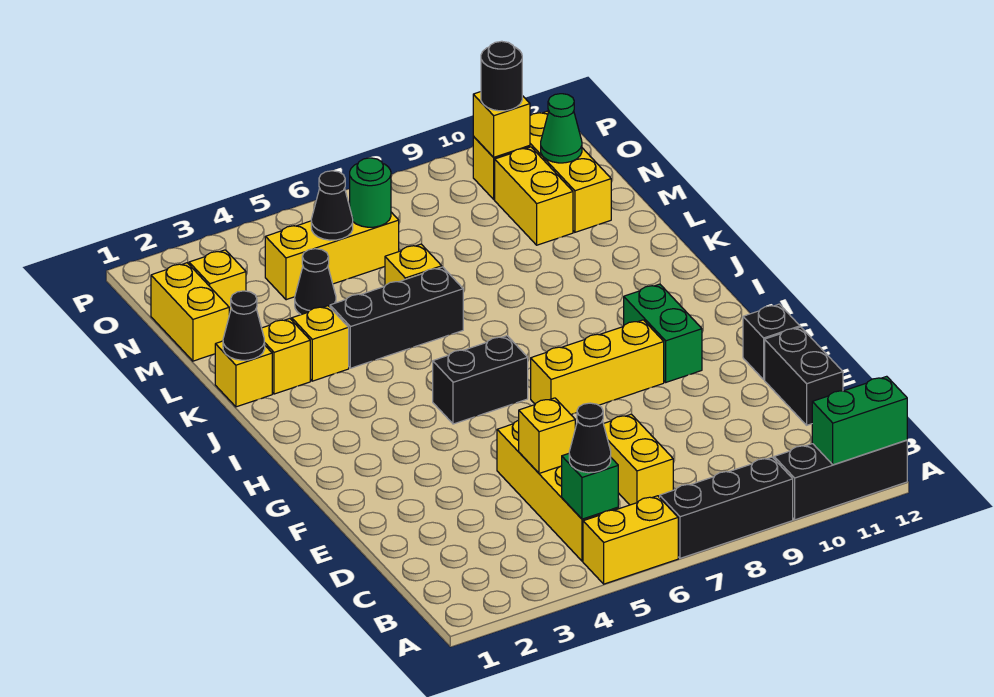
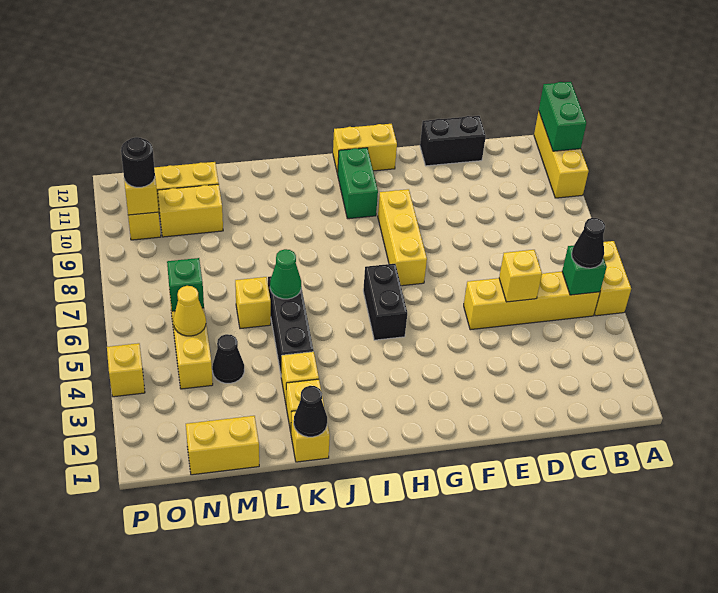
black 1x3 brick [660,457,793,558] -> none
black 1x3 brick [774,440,907,520] -> yellow 1x3 brick [534,111,589,198]
yellow 1x2 brick [604,414,673,505] -> yellow 1x2 brick moved to [333,124,397,174]
black 1x1 brick [743,304,800,379] -> none
green 1x2 brick [624,284,702,382] -> green 1x2 brick turned to [338,148,378,219]
yellow 1x1 brick [189,250,246,315] -> yellow 1x1 brick moved to [107,343,145,397]
black 1x1 cone [311,171,353,240] -> yellow 1x1 cone [173,286,206,336]
green 1x1 round brick [350,158,391,227] -> green 1x1 brick [167,258,204,311]
green 1x1 cone [541,94,582,163] -> green 1x1 cone moved to [270,249,301,299]

